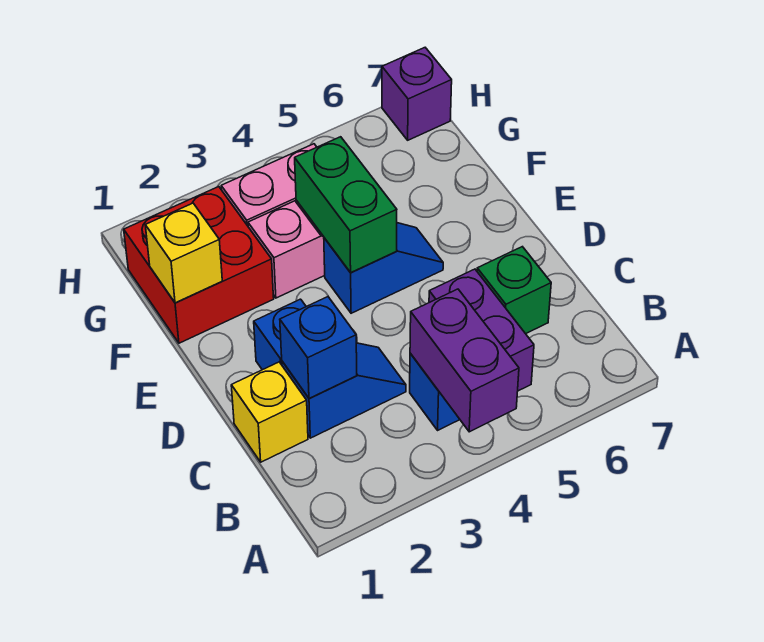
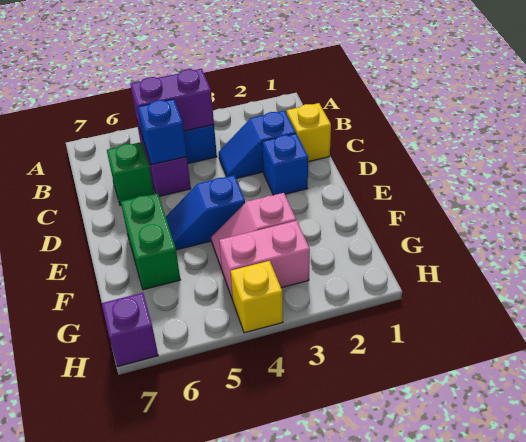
purple 1x2 brick [410,289,519,432] -> purple 1x2 brick turned to [130,69,214,138]
blue 1x1 brick [280,297,357,398] -> blue 1x1 brick moved to [138,99,187,165]
green 1x2 brick [295,137,397,273] -> green 1x2 brick moved to [121,193,180,290]
red 2x2 brick [124,187,274,343] -> none
yellow 1x1 brick [145,203,222,303] -> yellow 1x1 brick moved to [231,261,283,333]

